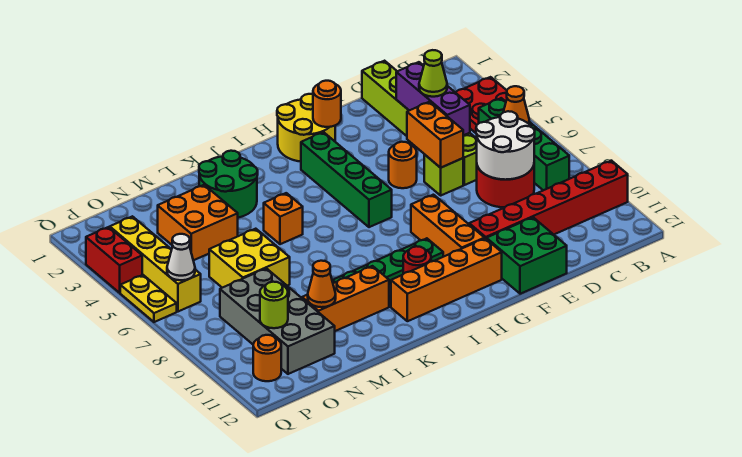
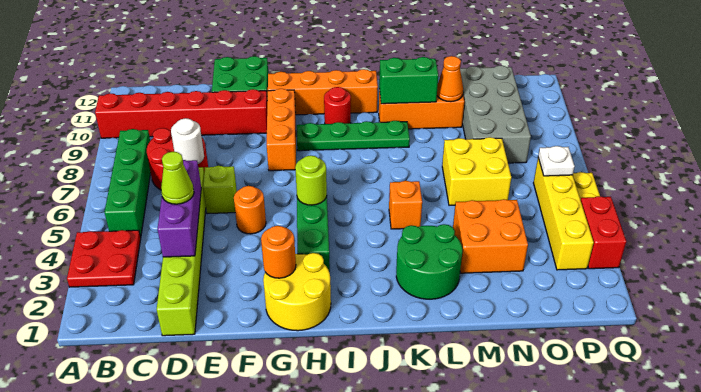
orange 1x1 cone [504,86,529,124] -> none
white 2x2 round brick [476,111,535,180] -> white 1x1 round brick [171,118,204,164]
orange 1x2 brick [407,102,463,168] -> none
none -> green 1x2 brick [379,57,438,104]
lime 1x1 round brick [260,282,288,328] -> lime 1x1 round brick moved to [295,155,327,205]
white 1x1 cone [167,234,195,280] -> white 1x1 plate [538,146,575,176]
orange 1x1 round brick [253,335,281,381] -> none

